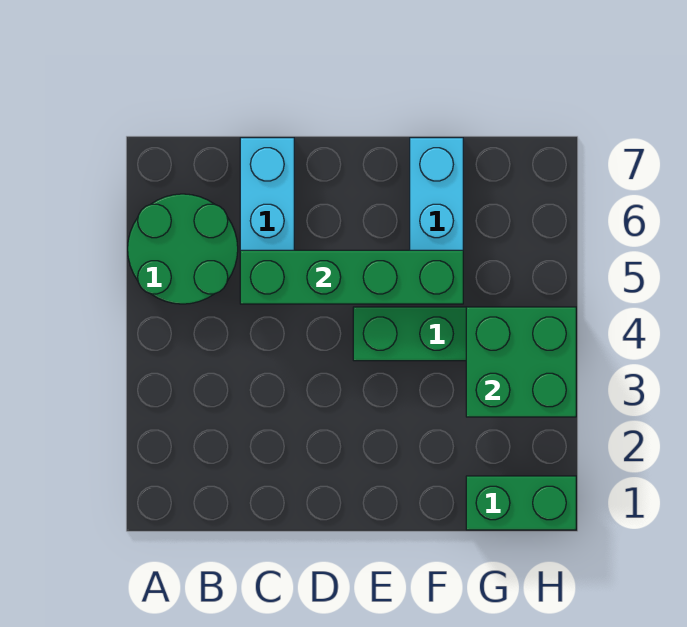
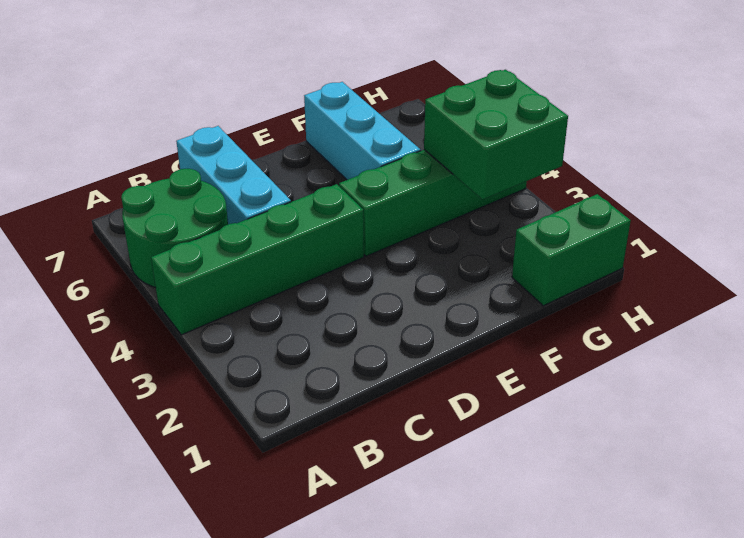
green 1x4 brick [240,250,463,304] -> green 1x4 brick moved to [151,184,364,335]

